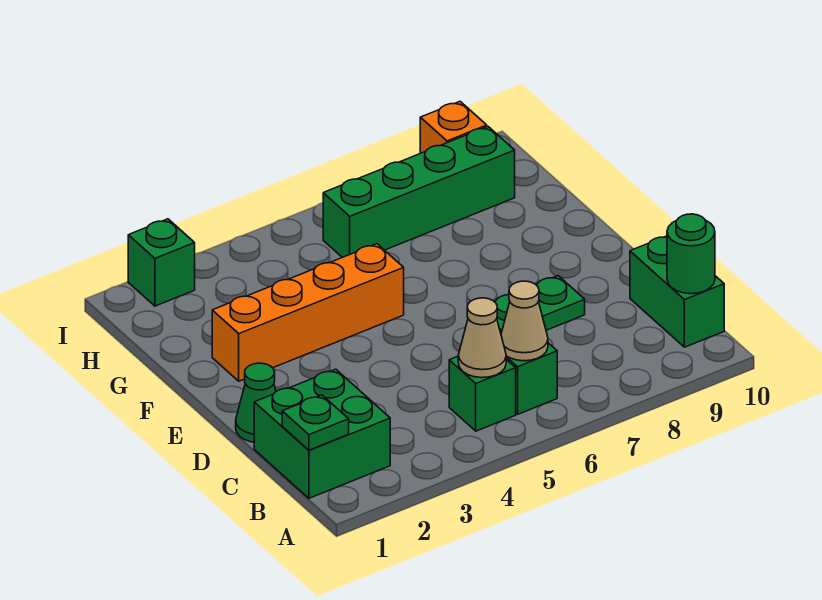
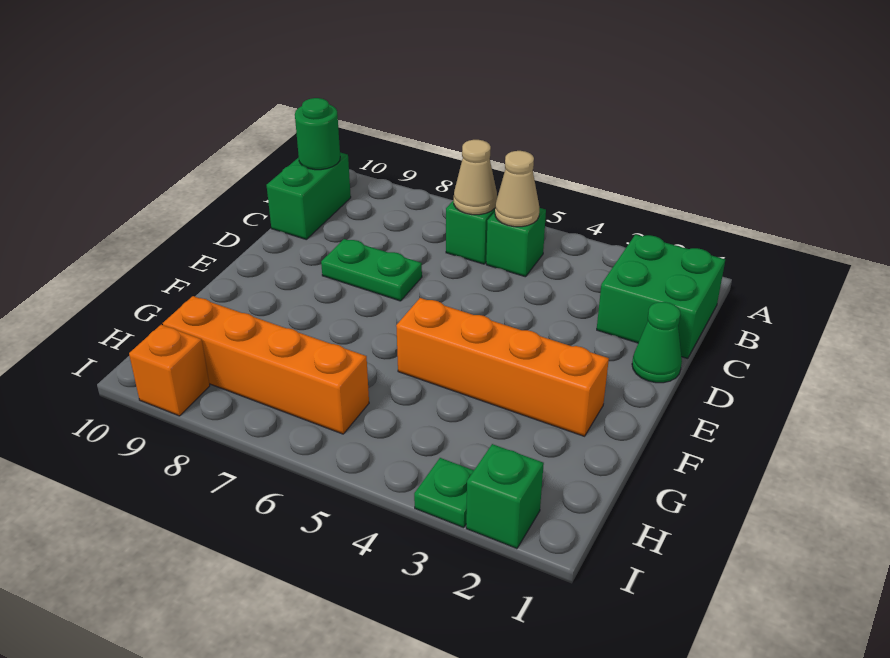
green 1x1 plate [282,395,349,450] -> green 1x1 plate moved to [414,458,474,528]
green 1x4 brick [323,127,515,257] -> orange 1x4 brick [163,296,369,434]

